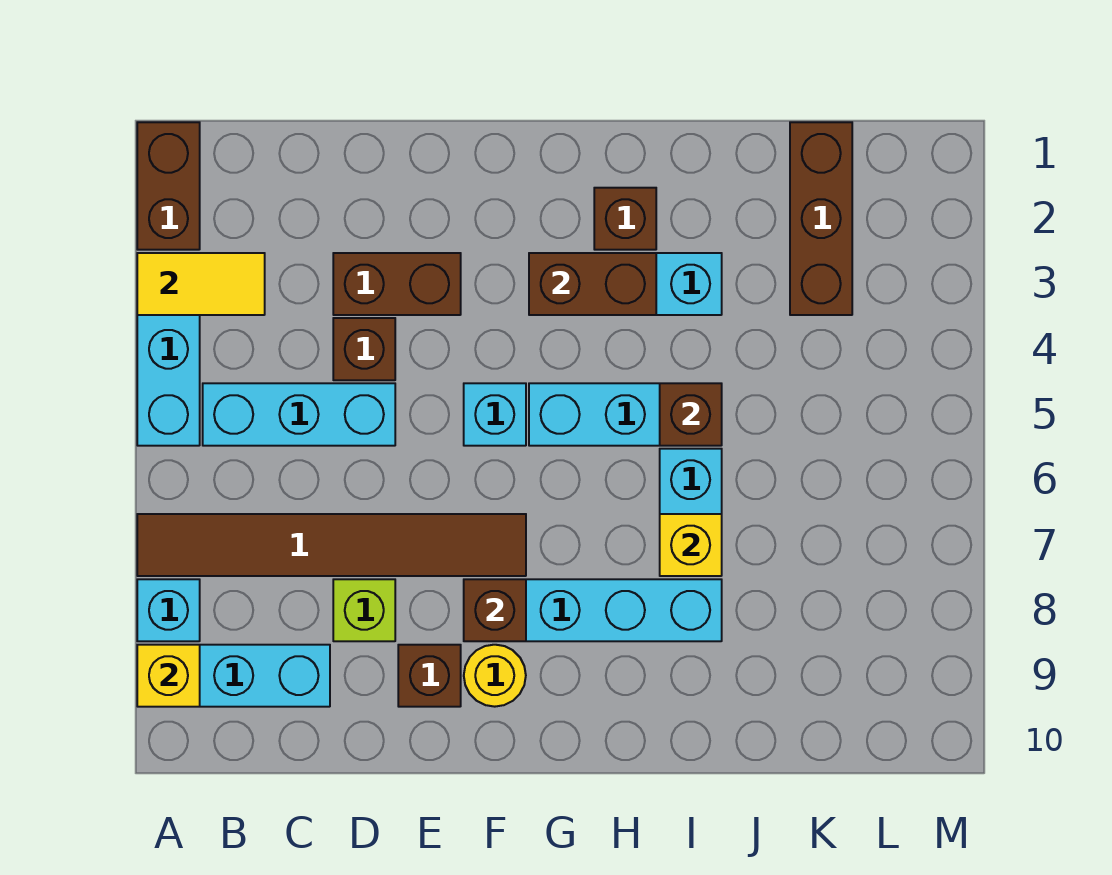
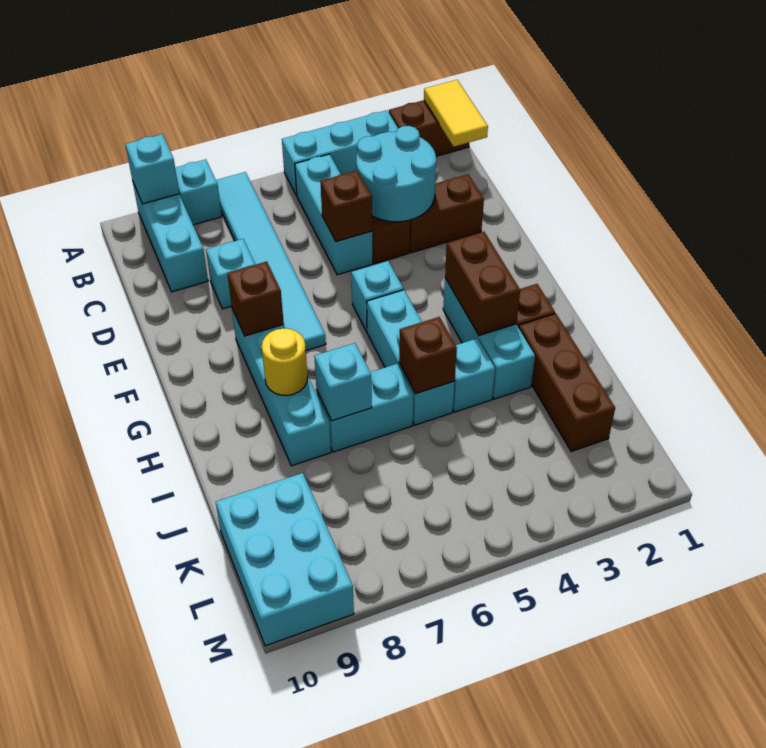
yellow 1x2 tile [137,253,265,315] -> yellow 1x2 tile moved to [424,80,488,147]
brown 1x6 tile [137,514,526,576] -> cyan 1x6 tile [216,172,326,351]
yellow 1x1 brick [137,645,200,707] -> cyan 1x1 brick [125,134,179,204]
none -> cyan 2x2 round brick [356,126,436,222]
brown 1x2 brick [333,253,461,315] -> brown 1x2 brick turned to [409,174,484,253]
lime 1x1 brick [333,579,395,641] -> cyan 1x1 brick [206,239,255,309]
brown 1x1 brick [398,645,461,707] -> brown 1x1 brick moved to [320,171,372,242]
yellow 1x1 round brick [464,645,526,707] -> yellow 1x1 round brick moved to [262,329,308,395]
none -> cyan 1x1 brick [453,338,495,412]
yellow 1x1 brick [660,514,722,576] -> cyan 1x1 brick [314,343,372,421]
brown 1x3 brick [790,122,852,315] -> brown 1x3 brick turned to [519,314,615,452]
none -> cyan 2x3 brick [216,473,354,646]

